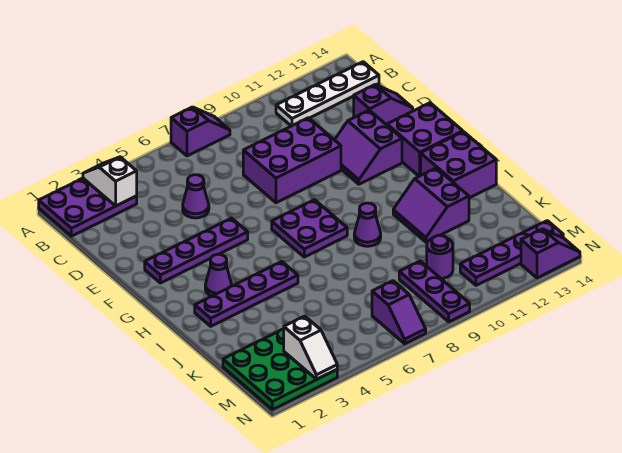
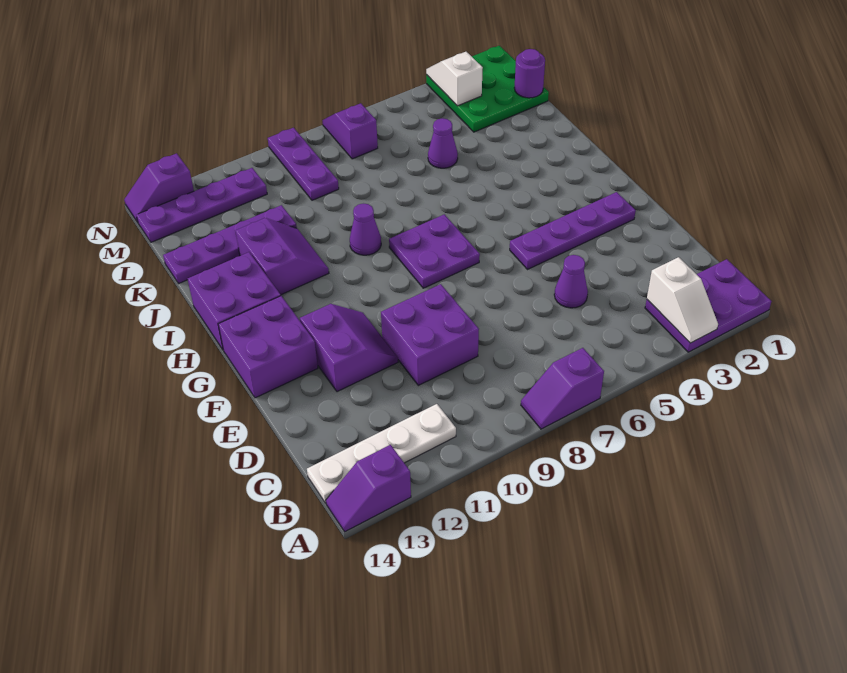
purple 2x3 brick [243,118,341,203] -> purple 2x2 brick [381,284,479,385]
purple 1x2 slope [354,85,413,125] -> purple 1x2 slope moved to [326,445,411,532]
purple 1x1 cone [205,254,232,296] -> purple 1x1 cone moved to [428,118,458,168]
purple 1x4 plate [195,261,298,326] -> purple 1x4 plate moved to [163,205,297,284]
purple 1x1 round brick [427,235,453,279] -> purple 1x1 round brick moved to [514,49,545,98]

